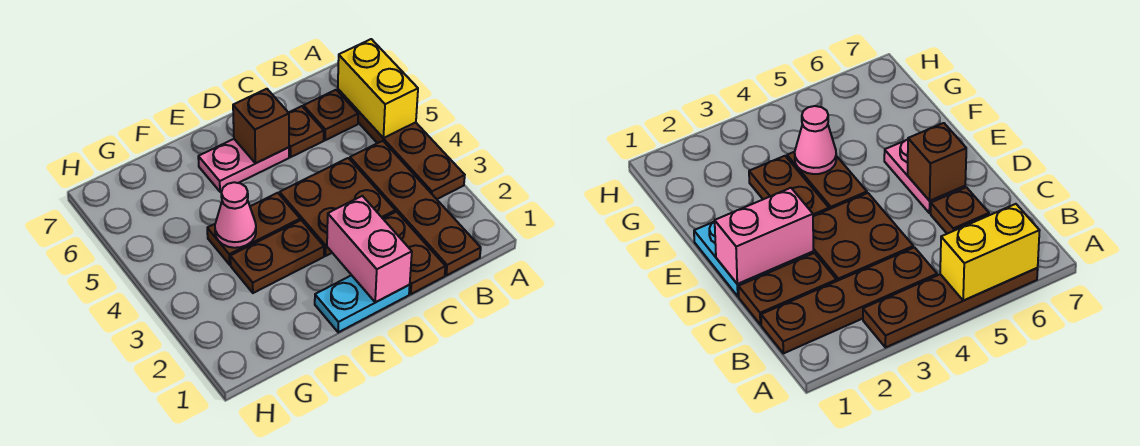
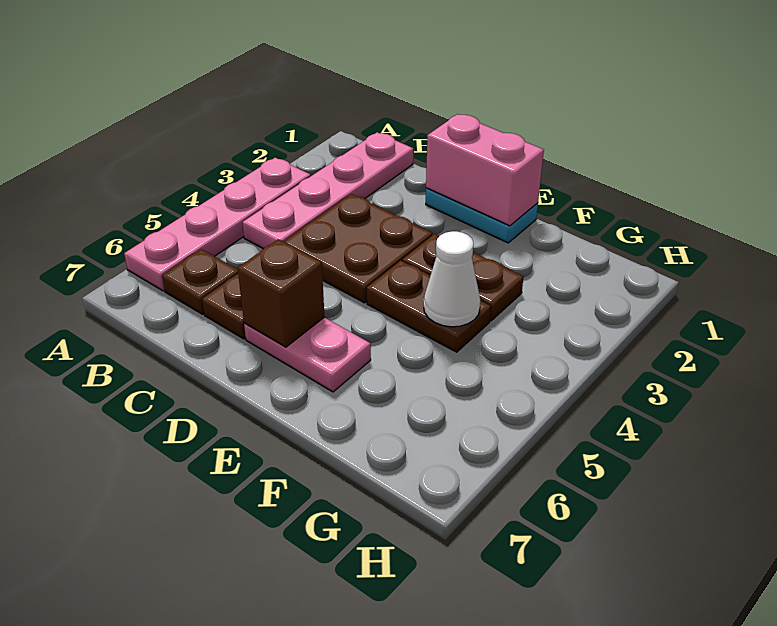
brown 1x4 plate [338,89,465,199] -> pink 1x4 plate [124,158,311,291]
yellow 1x2 brick [338,39,418,138] -> none
brown 1x4 plate [350,141,481,275] -> pink 1x4 plate [242,132,413,249]
brown 1x2 plate [383,212,445,294] -> none
pink 1x2 brick [327,196,412,302] -> pink 1x2 brick turned to [426,114,544,226]
pink 1x1 cone [215,182,256,248] -> white 1x1 cone [424,231,480,327]

